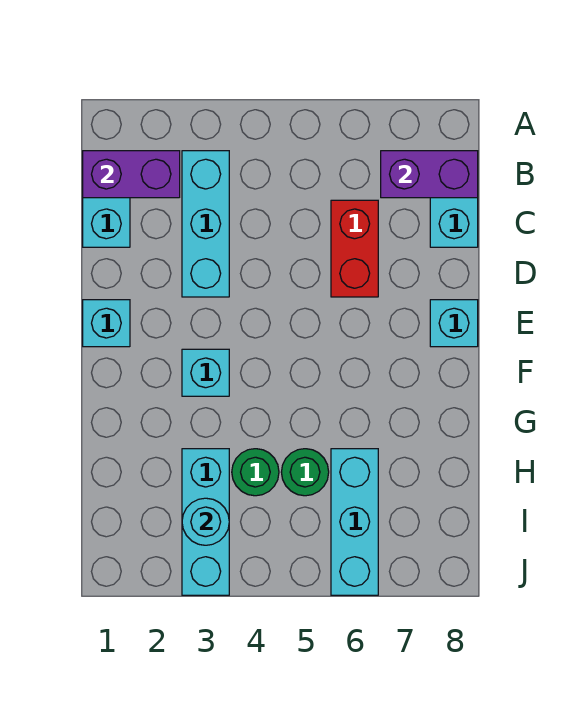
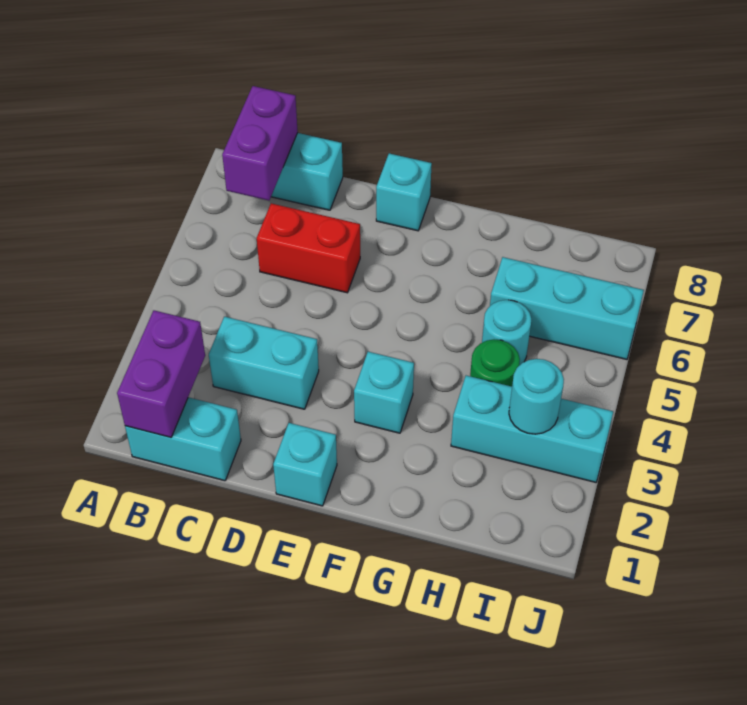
cyan 1x3 brick [182,151,229,297] -> cyan 1x2 brick [209,317,319,409]
green 1x1 round brick [281,449,329,496] -> cyan 1x1 round brick [482,300,531,366]

